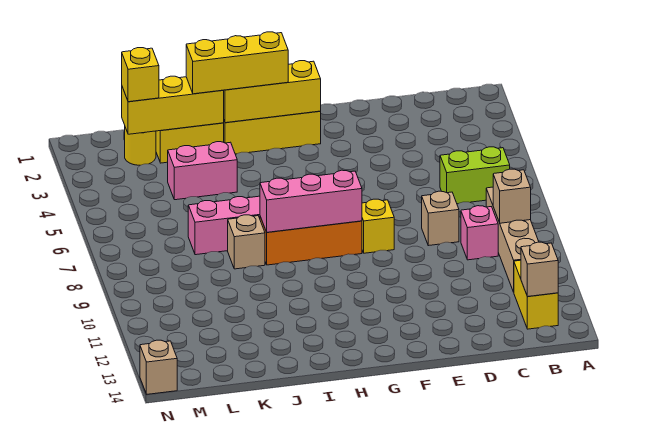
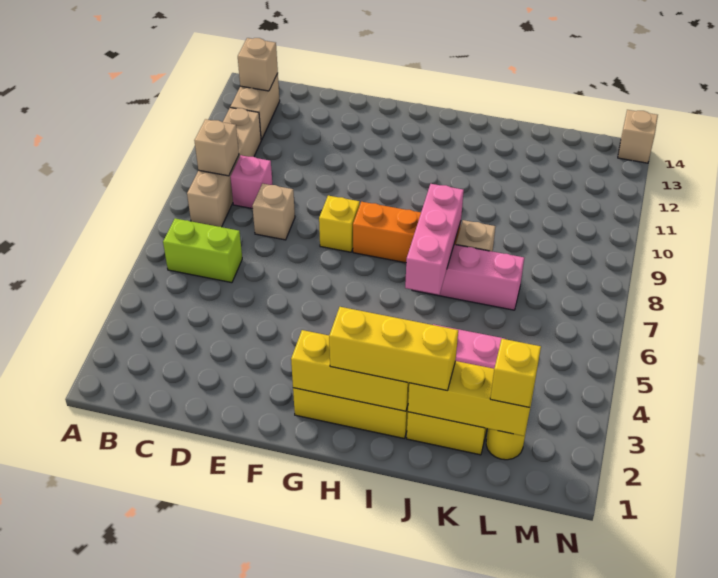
yellow 1x2 brick [514,260,558,329] -> tan 1x2 brick [230,73,280,140]
pink 1x3 brick [260,170,362,232] -> pink 1x3 brick turned to [405,184,464,295]

